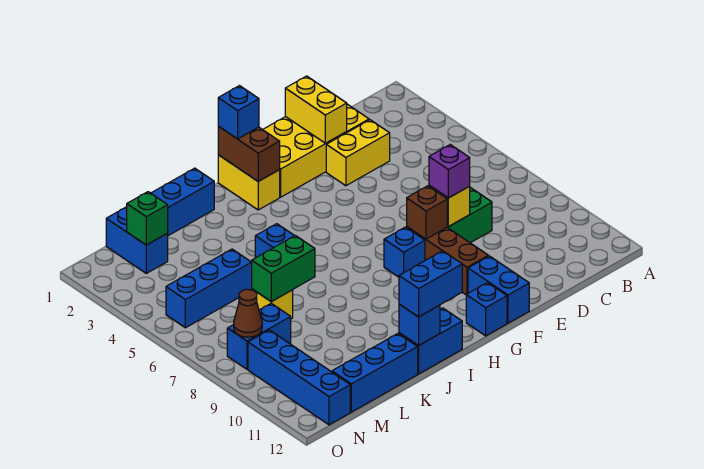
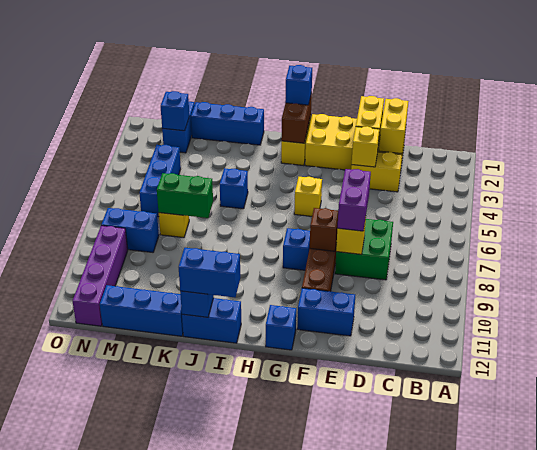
none -> yellow 1x2 brick [379,98,409,154]
none -> yellow 1x1 brick [352,126,379,167]
purple 1x1 brick [429,145,470,198] -> purple 1x2 brick [338,169,371,231]
blue 1x2 brick [468,256,529,323] -> blue 1x2 brick turned to [297,288,355,336]
none -> yellow 1x1 brick [294,177,322,216]
blue 1x3 brick [166,249,252,328] -> blue 1x3 brick turned to [139,145,181,217]
green 1x1 brick [127,192,168,245] -> blue 1x1 brick [161,91,189,131]
brown 1x1 cone [234,289,262,337] -> none
blue 1x4 brick [248,330,350,425] -> purple 1x4 brick [72,226,128,326]

